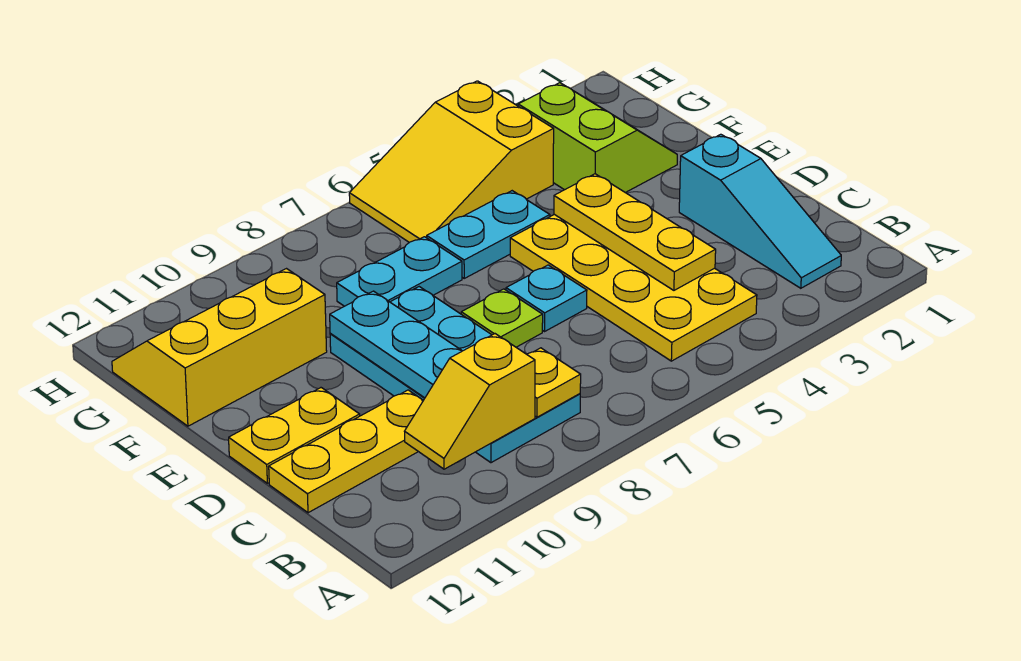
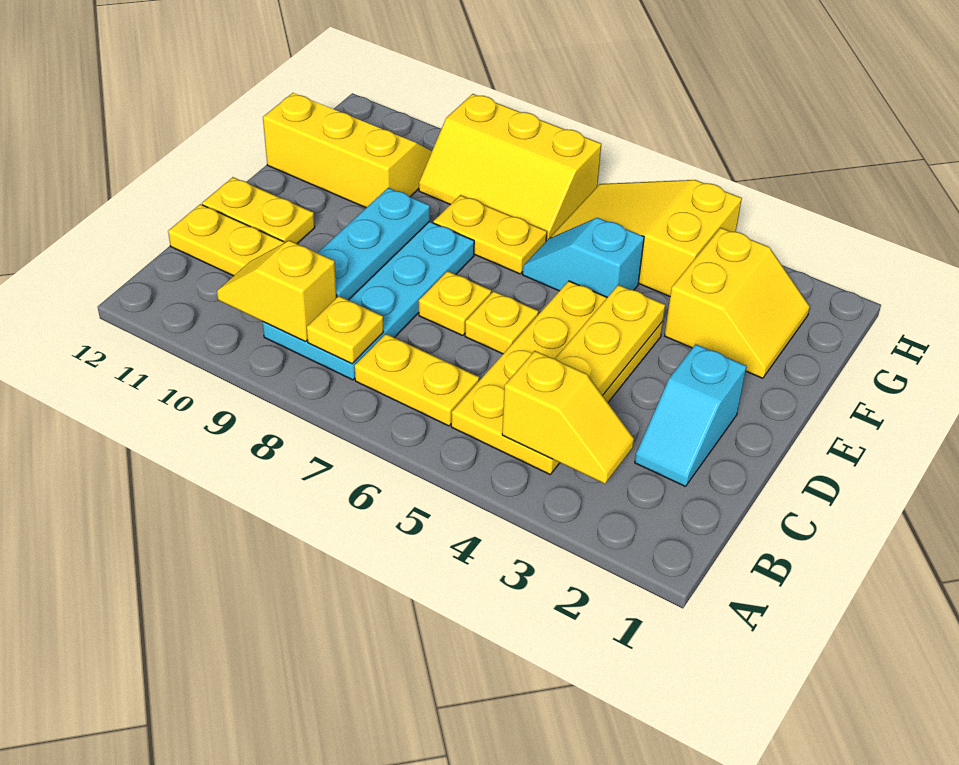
cyan 1x3 slope [679,134,841,288] -> cyan 1x2 slope [635,344,747,487]
none -> yellow 1x2 slope [502,351,634,484]
none -> yellow 1x2 plate [355,334,479,426]
cyan 1x1 plate [506,265,587,331] -> yellow 1x1 plate [465,291,539,354]
lime 1x1 plate [461,289,543,347] -> yellow 1x1 plate [419,271,491,336]
lime 2x2 slope [518,83,677,193] -> yellow 2x2 slope [665,228,810,378]
cyan 1x2 plate [427,191,550,278] -> cyan 1x2 slope [522,218,644,297]
cyan 1x2 plate [337,237,462,306] -> yellow 1x2 plate [433,195,547,274]
none -> yellow 2x3 slope [419,94,601,241]

